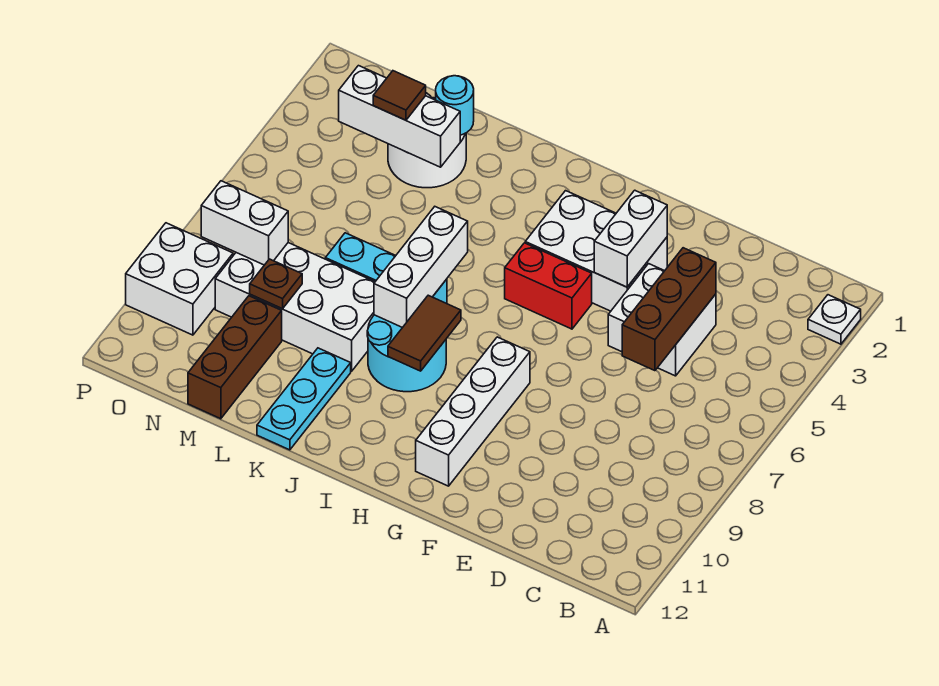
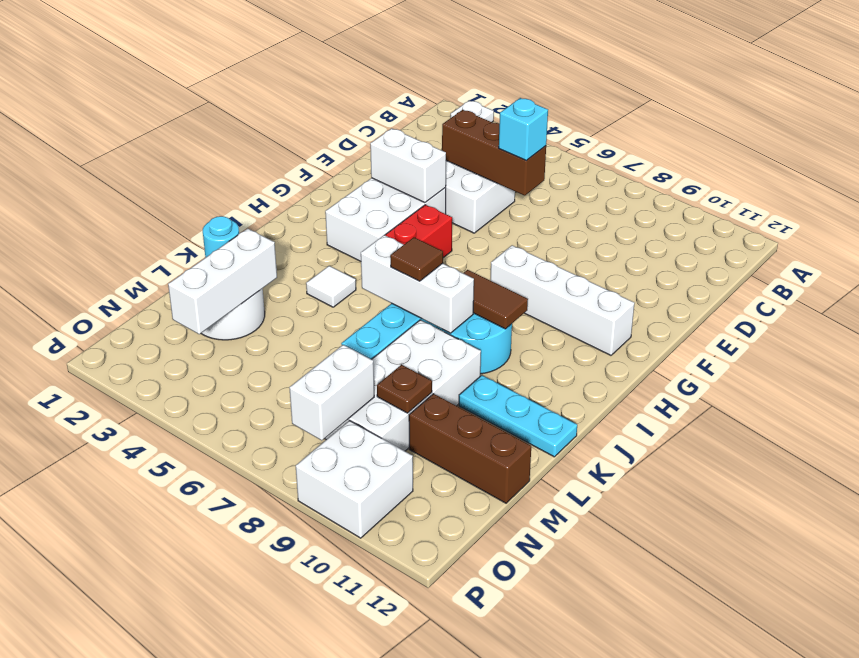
none -> cyan 1x1 brick [499,98,548,160]
none -> white 1x1 tile [306,266,356,307]
brown 1x1 tile [373,71,426,120] -> brown 1x1 tile moved to [390,237,443,281]

